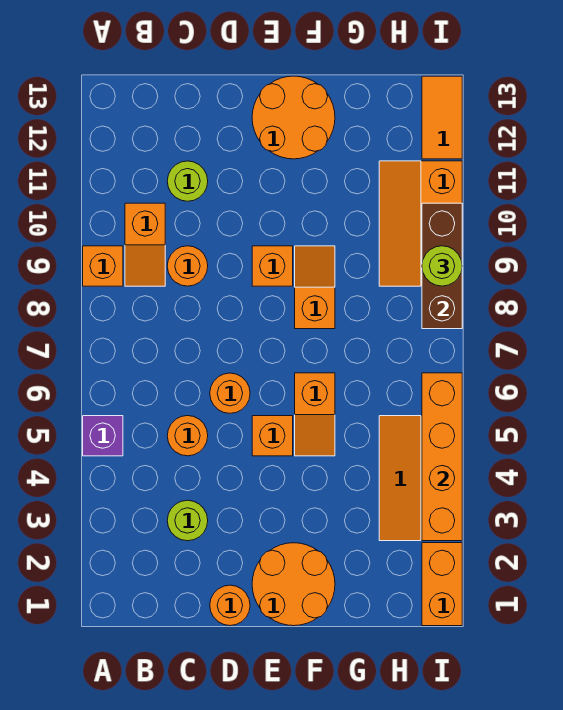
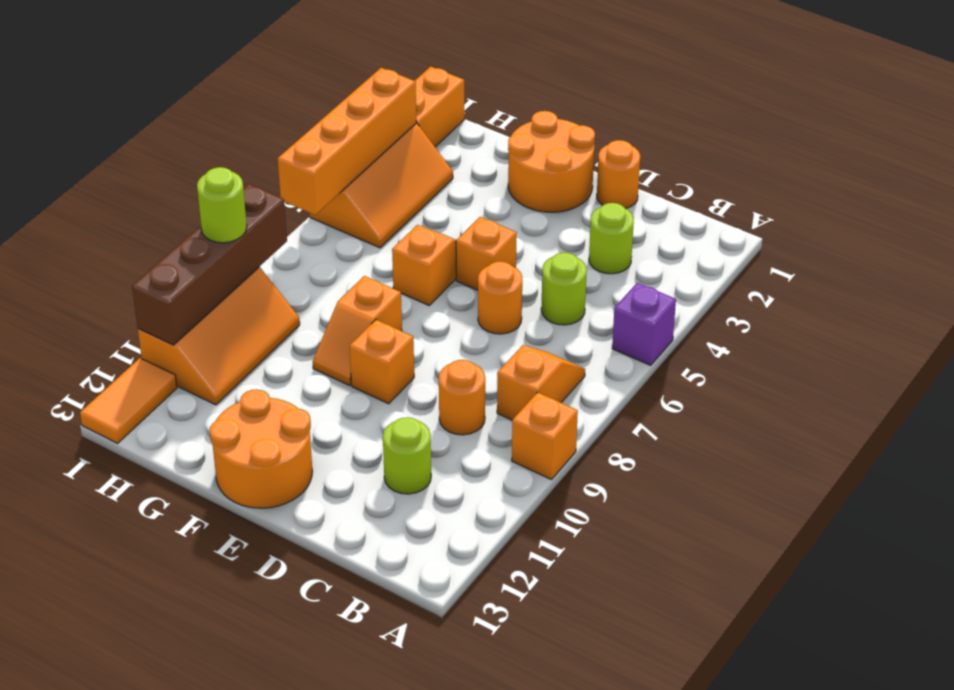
orange 1x2 slope [125,203,165,286] -> orange 1x2 slope moved to [497,345,585,420]
orange 1x1 round brick [167,416,208,456] -> lime 1x1 round brick [541,253,587,325]
brown 1x3 brick [422,203,462,329] -> brown 1x4 brick [132,184,287,345]

